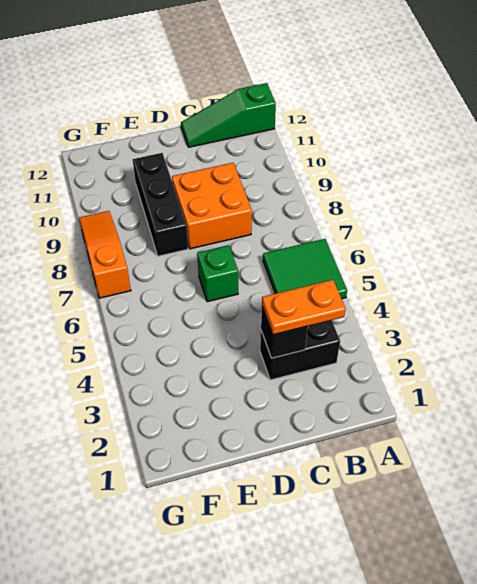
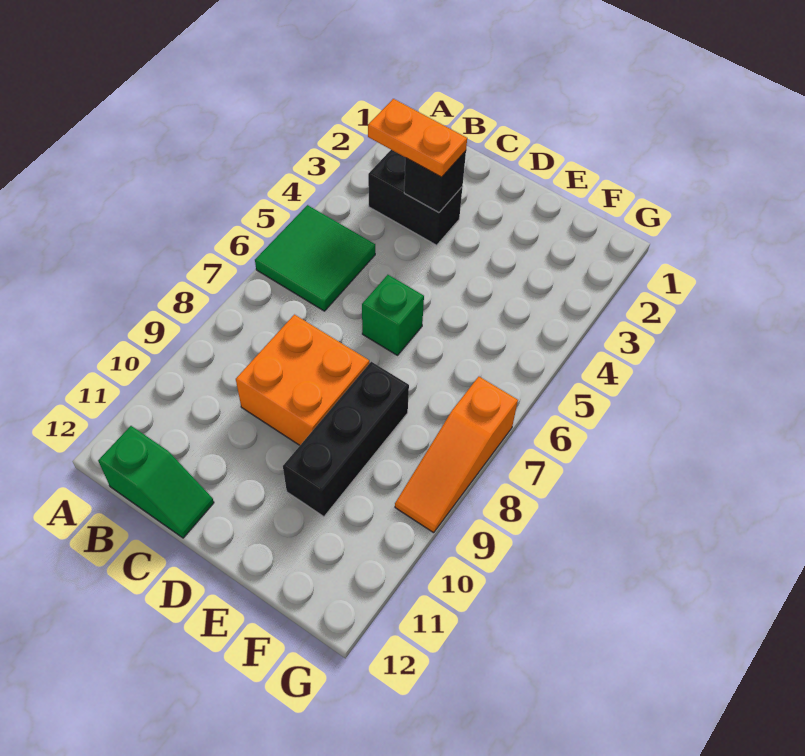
green 1x3 slope [181,83,276,147] -> green 1x2 slope [98,426,214,538]

